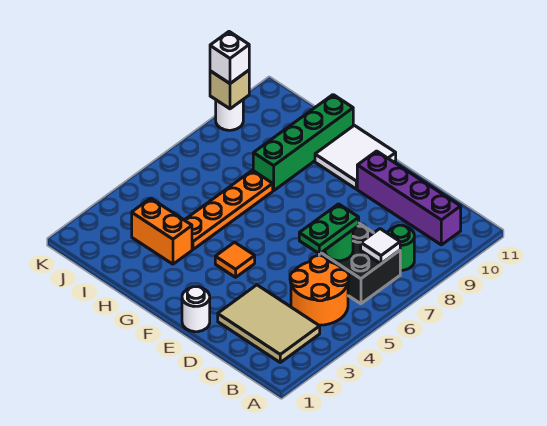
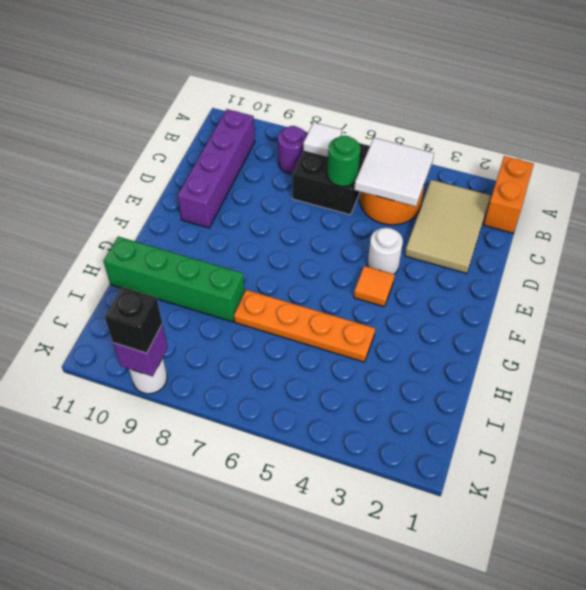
green 1x1 round brick [388,225,414,270] -> purple 1x1 round brick [278,126,307,174]
green 1x2 plate [299,204,359,254] -> none
white 1x1 round brick [182,287,210,332] -> white 1x1 round brick moved to [368,228,403,274]
white 2x2 tile [315,125,396,189] -> white 2x2 tile moved to [354,138,434,207]
orange 1x2 brick [132,198,192,264] -> orange 1x2 brick moved to [484,156,534,233]
tan 1x1 brick [210,70,249,109] -> purple 1x1 brick [113,324,168,376]
white 1x1 brick [210,32,249,83] -> black 1x1 brick [105,287,162,353]

